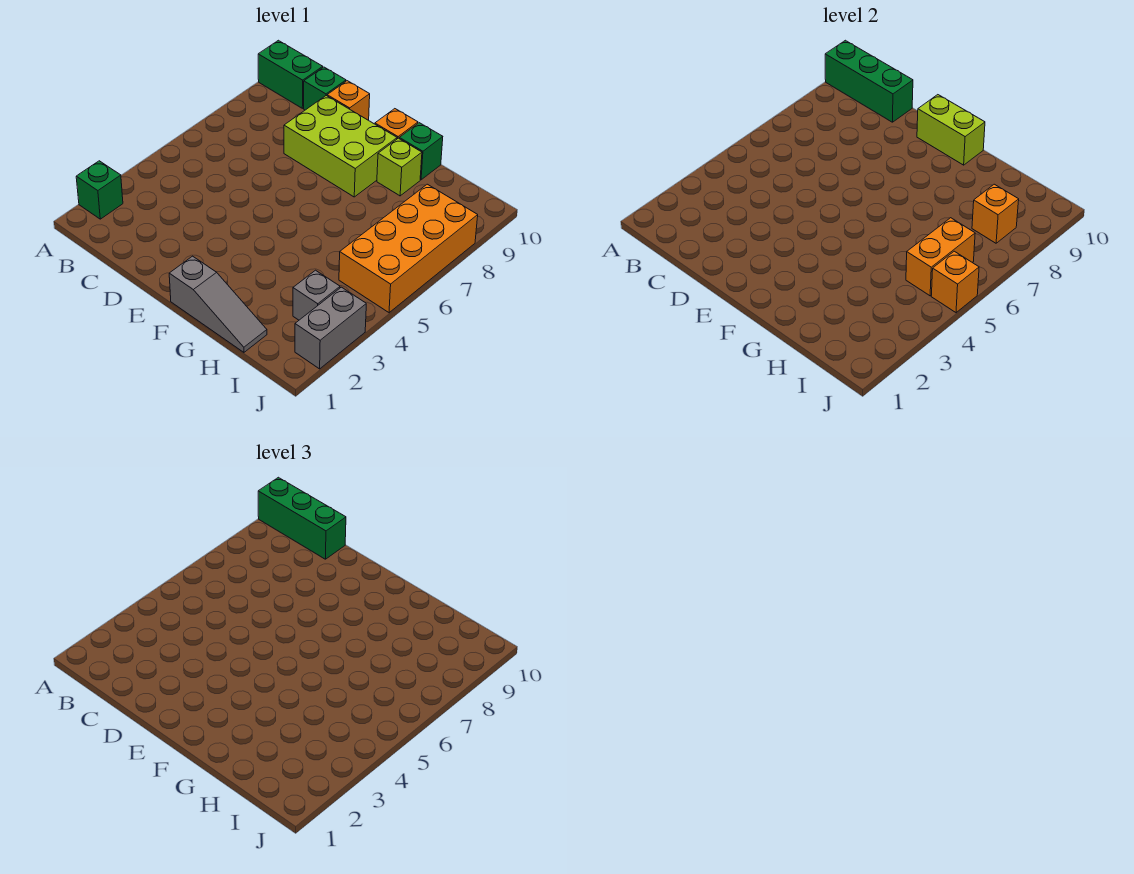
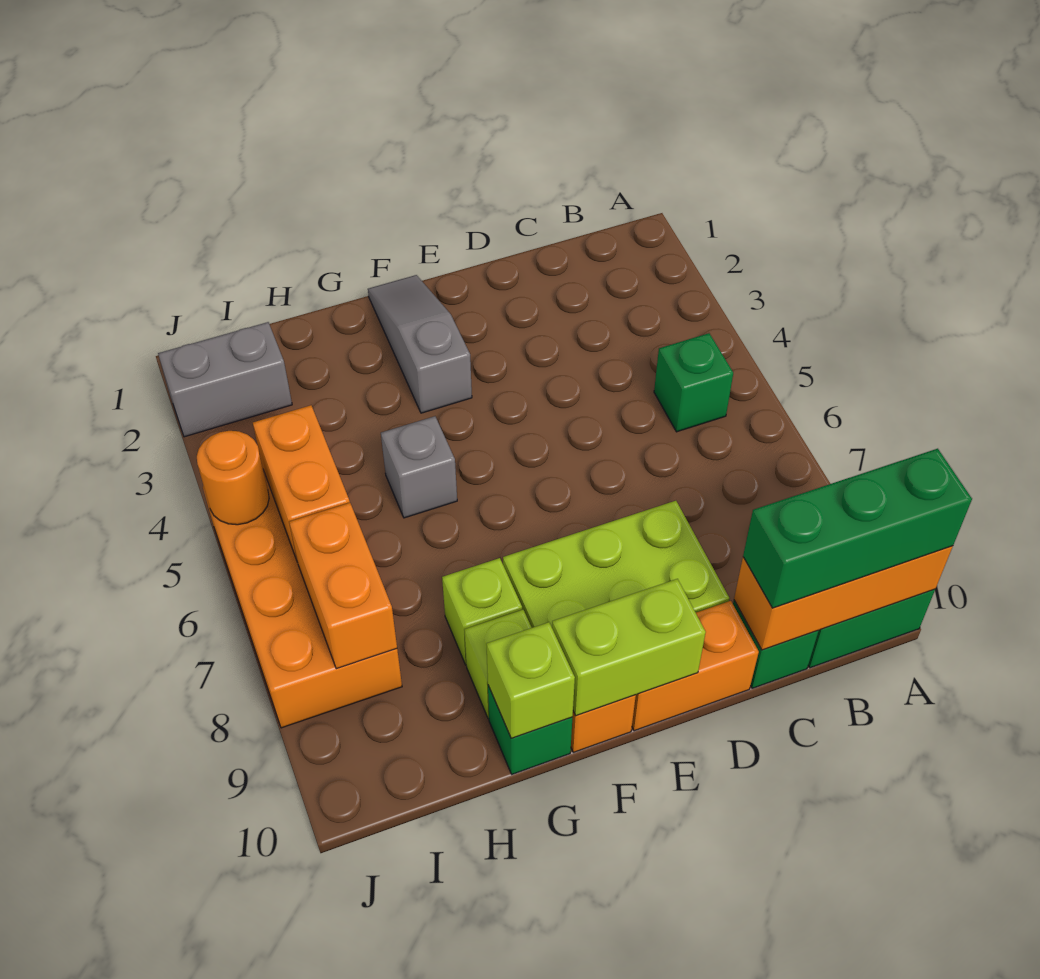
green 1x1 brick [76,161,123,219] -> green 1x1 brick moved to [654,333,733,432]
green 1x3 brick [825,40,913,122] -> orange 1x3 brick [734,546,953,650]
orange 1x1 brick [327,81,370,120] -> orange 1x2 brick [632,601,759,731]
grey 1x3 slope [169,256,267,352] -> grey 1x3 slope turned to [368,275,472,413]
none -> lime 1x1 brick [442,558,522,665]
none -> lime 1x1 brick [486,622,575,738]
grey 1x1 brick [293,270,340,320] -> grey 1x1 brick moved to [381,416,457,518]
orange 1x1 brick [972,184,1019,243] -> orange 1x2 brick [289,503,397,669]
grey 1x2 brick [295,287,366,369] -> grey 1x2 brick turned to [158,322,292,437]
orange 1x1 brick [931,251,979,313] -> orange 1x1 round brick [197,431,269,525]

